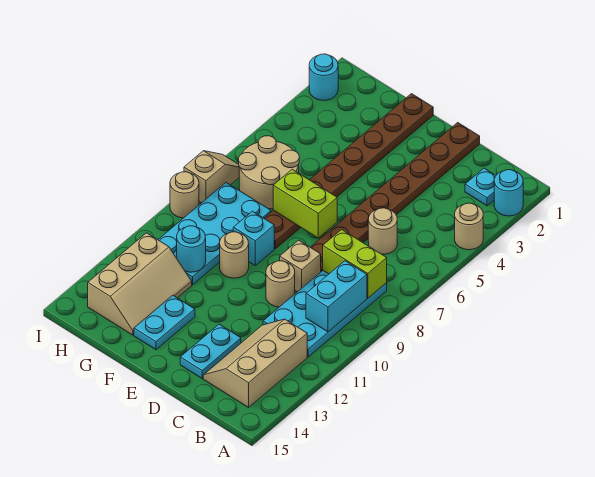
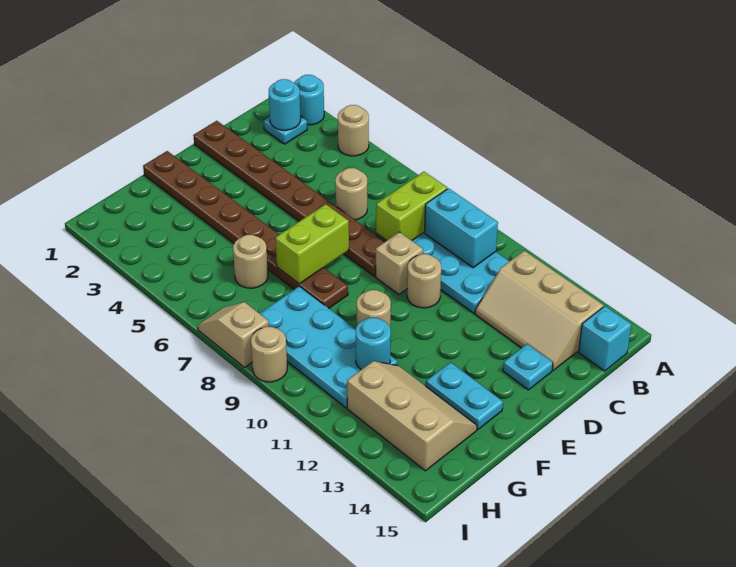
cyan 1x2 plate [180,324,241,378] -> cyan 1x1 plate [503,344,553,390]
cyan 1x1 brick [233,211,274,266] -> cyan 1x1 brick moved to [579,306,631,371]
tan 2x2 round brick [238,136,299,209] -> tan 1x1 round brick [233,235,268,288]
cyan 1x1 round brick [309,54,338,100] -> cyan 1x1 round brick moved to [269,79,301,130]

